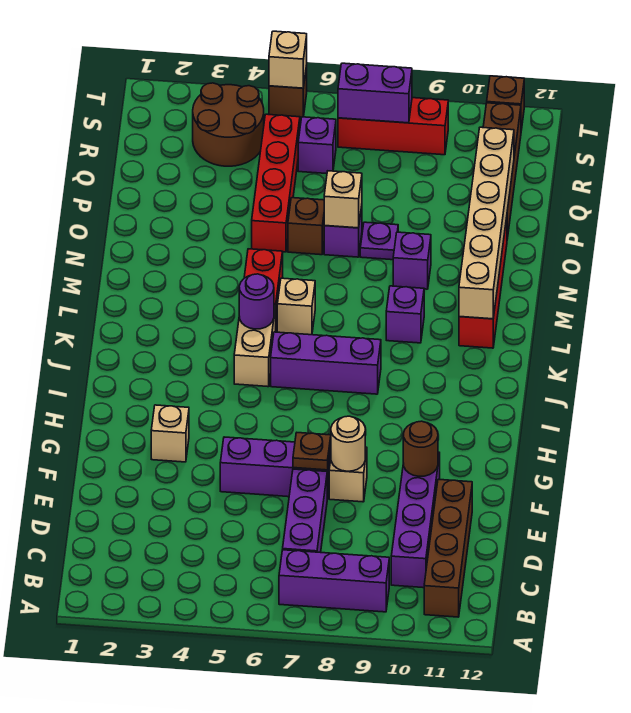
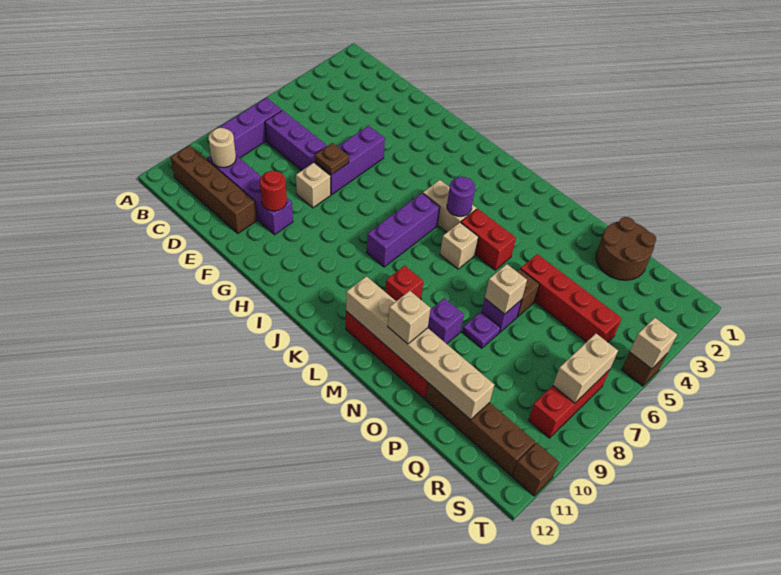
tan 1x1 round brick [331,416,365,471] -> tan 1x1 round brick moved to [208,128,236,168]
brown 1x1 round brick [403,421,438,476] -> red 1x1 round brick [260,171,287,211]
tan 1x1 brick [151,405,189,462] -> tan 1x1 brick moved to [388,291,431,344]
purple 1x1 brick [386,286,424,343] -> red 1x1 brick [385,265,423,301]
brown 2x2 round brick [193,83,264,166] -> brown 2x2 round brick moved to [596,217,656,280]
purple 1x1 brick [298,117,336,174] -> none
purple 1x2 brick [338,63,412,123] -> tan 1x2 brick [553,333,618,403]

